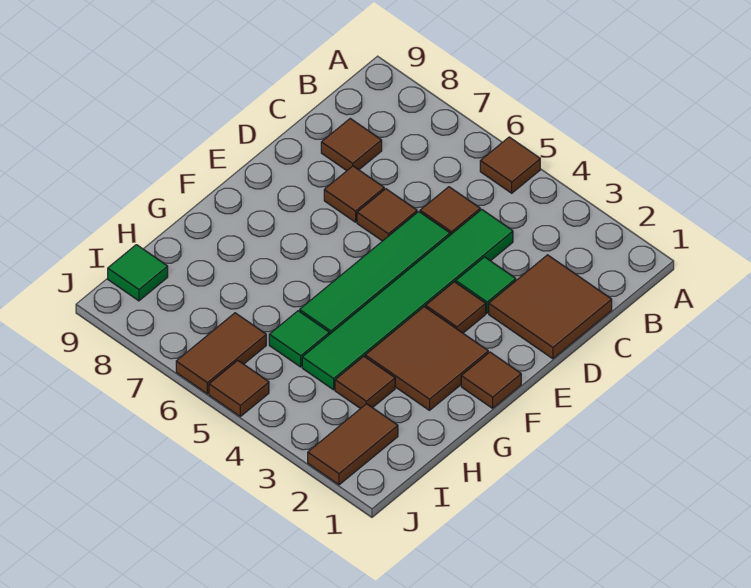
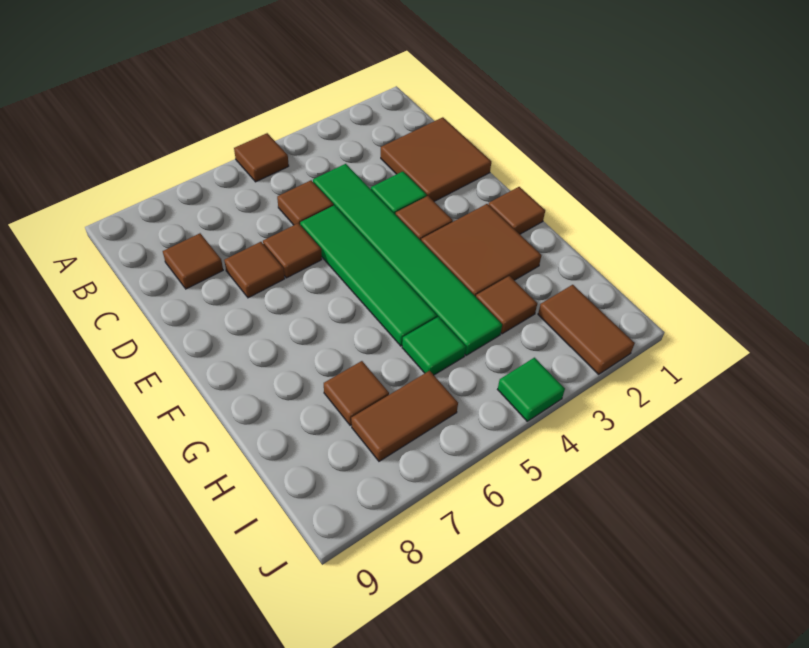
brown 1x2 tile [176,313,266,394] -> brown 1x2 tile turned to [351,371,458,461]
green 1x1 tile [108,245,168,301] -> green 1x1 tile moved to [498,358,565,421]
brown 1x1 tile [209,360,269,416] -> brown 1x1 tile moved to [324,361,389,425]

